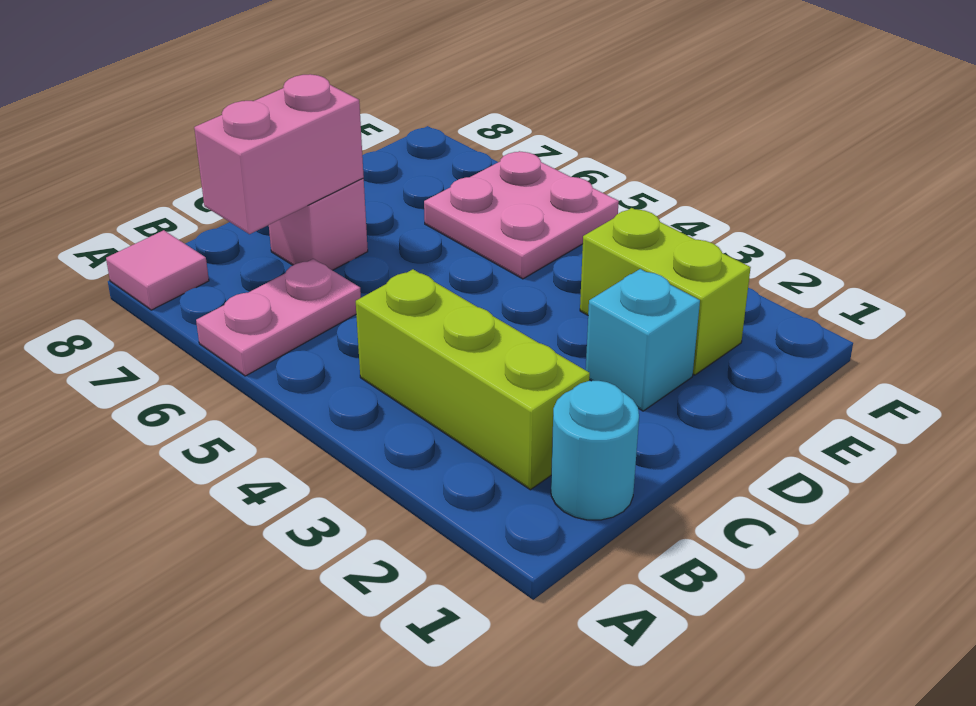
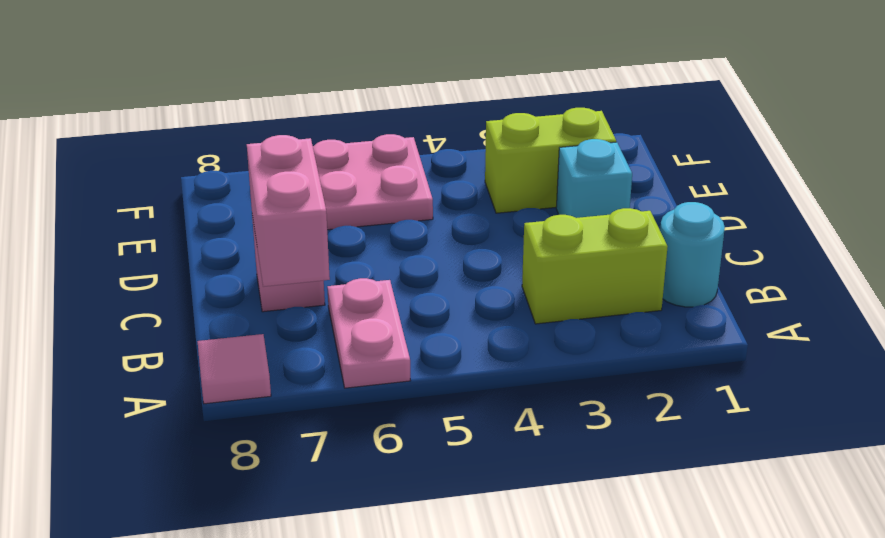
lime 1x3 brick [356,269,590,490] -> lime 1x2 brick [522,208,668,324]

